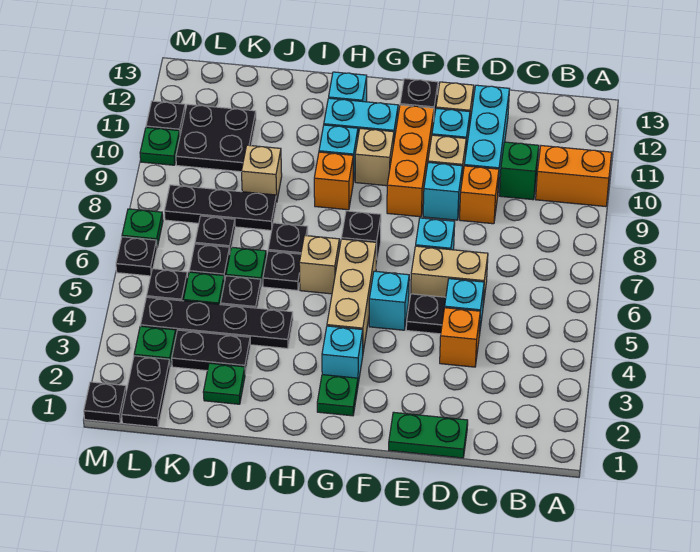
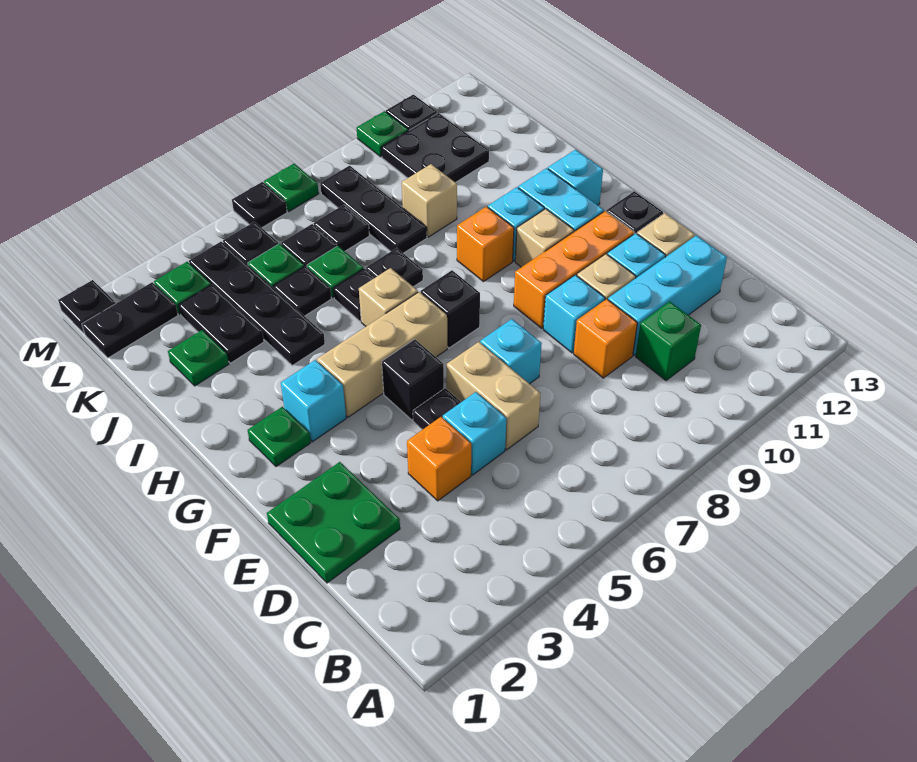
orange 1x2 brick [536,146,612,207] -> none
green 1x2 plate [389,412,468,458] -> green 2x2 plate [267,462,400,583]
cyan 1x1 brick [369,271,409,330] -> black 1x1 brick [382,339,444,420]

